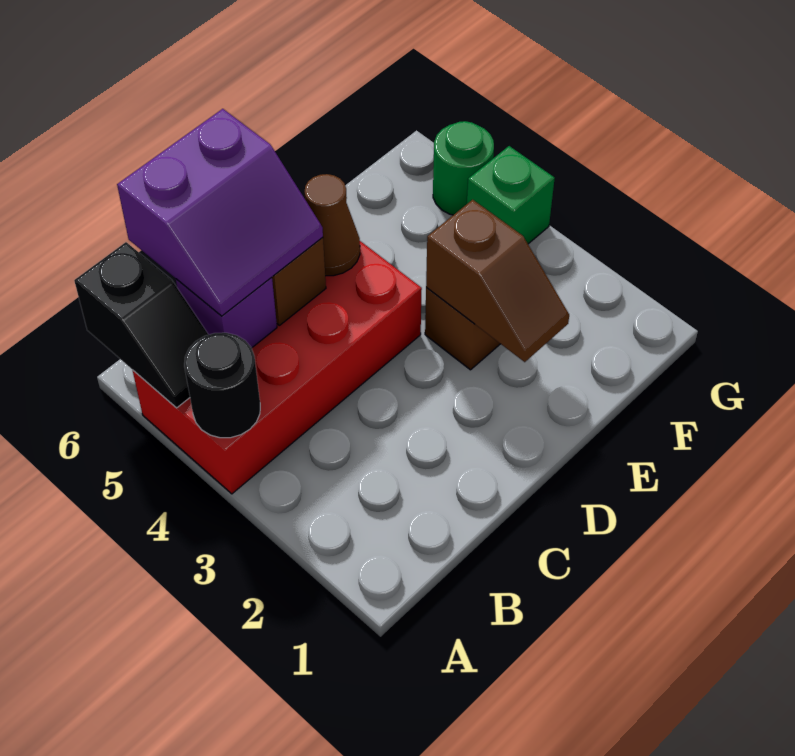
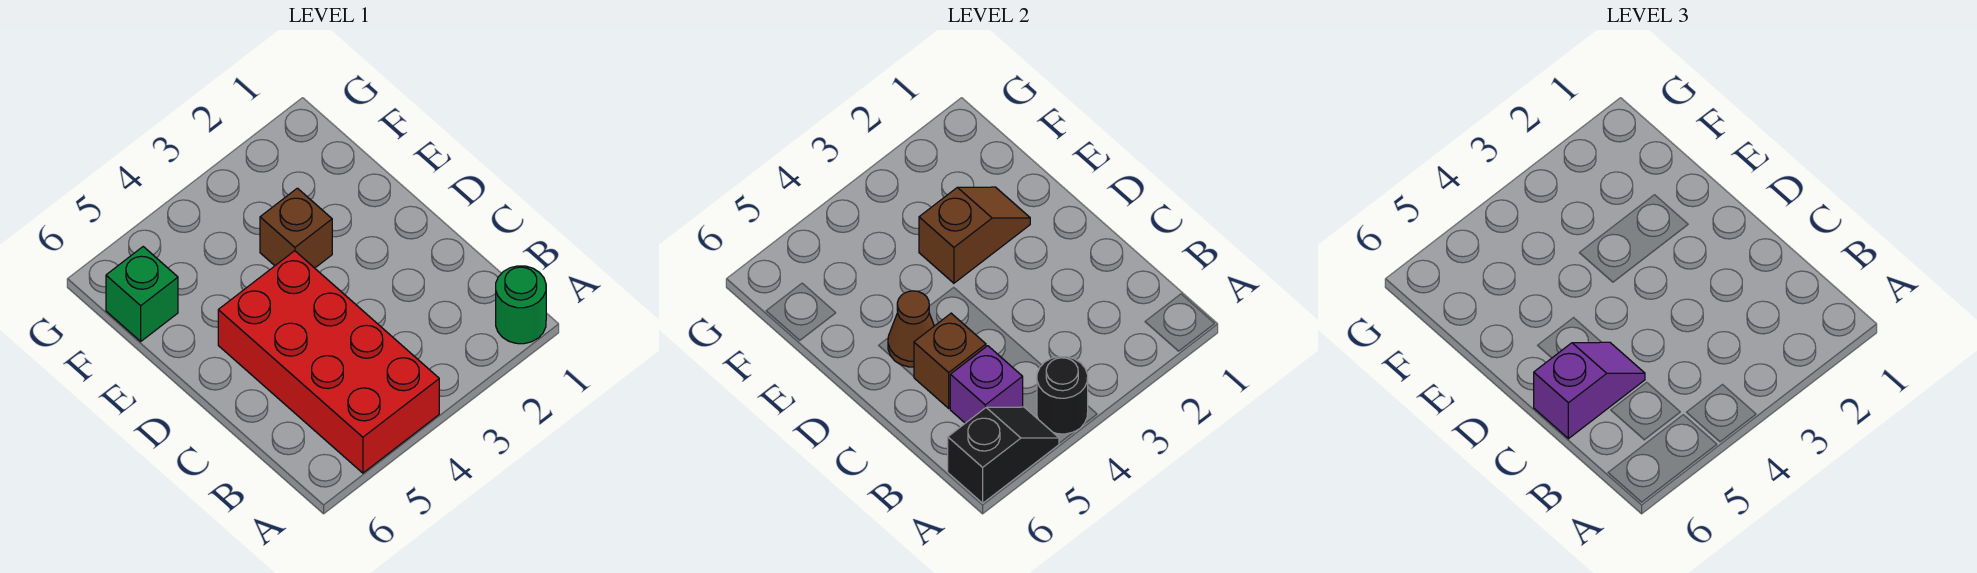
purple 2x2 slope [117,109,323,316] -> purple 1x2 slope [1534,342,1645,439]
green 1x1 brick [467,146,555,244] -> green 1x1 brick moved to [106,247,178,341]
green 1x1 round brick [433,121,494,215] -> green 1x1 round brick moved to [496,266,546,344]

